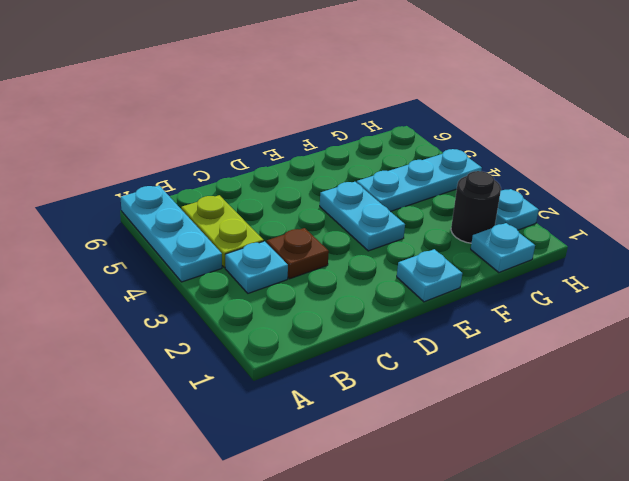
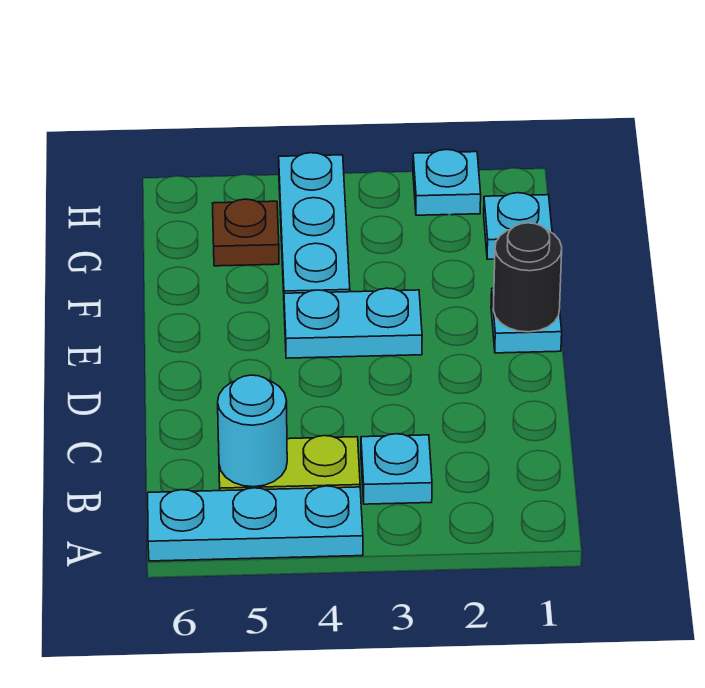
none -> cyan 1x1 round brick [218,375,287,487]
brown 1x1 plate [267,228,329,279] -> brown 1x1 plate moved to [212,199,279,266]
black 1x1 round brick [451,171,501,243] -> black 1x1 round brick moved to [493,223,562,332]

